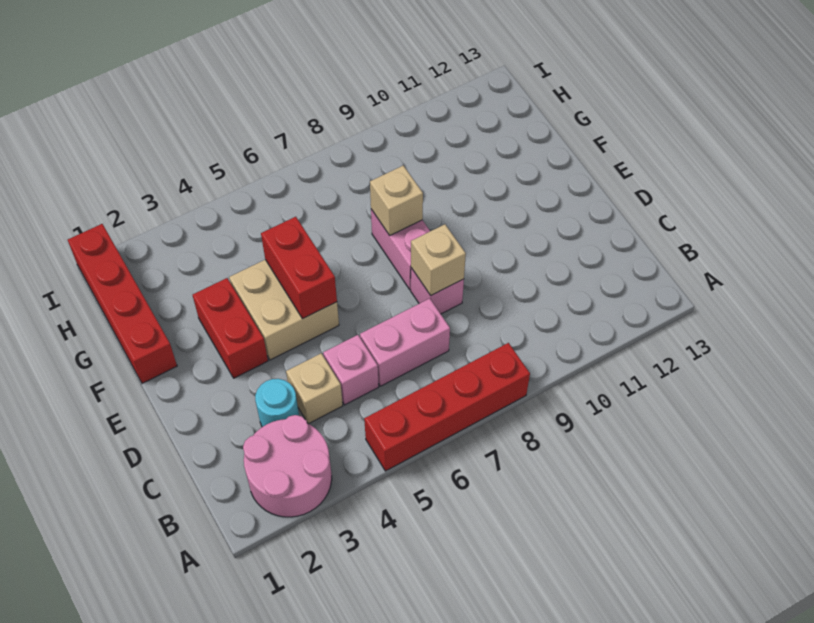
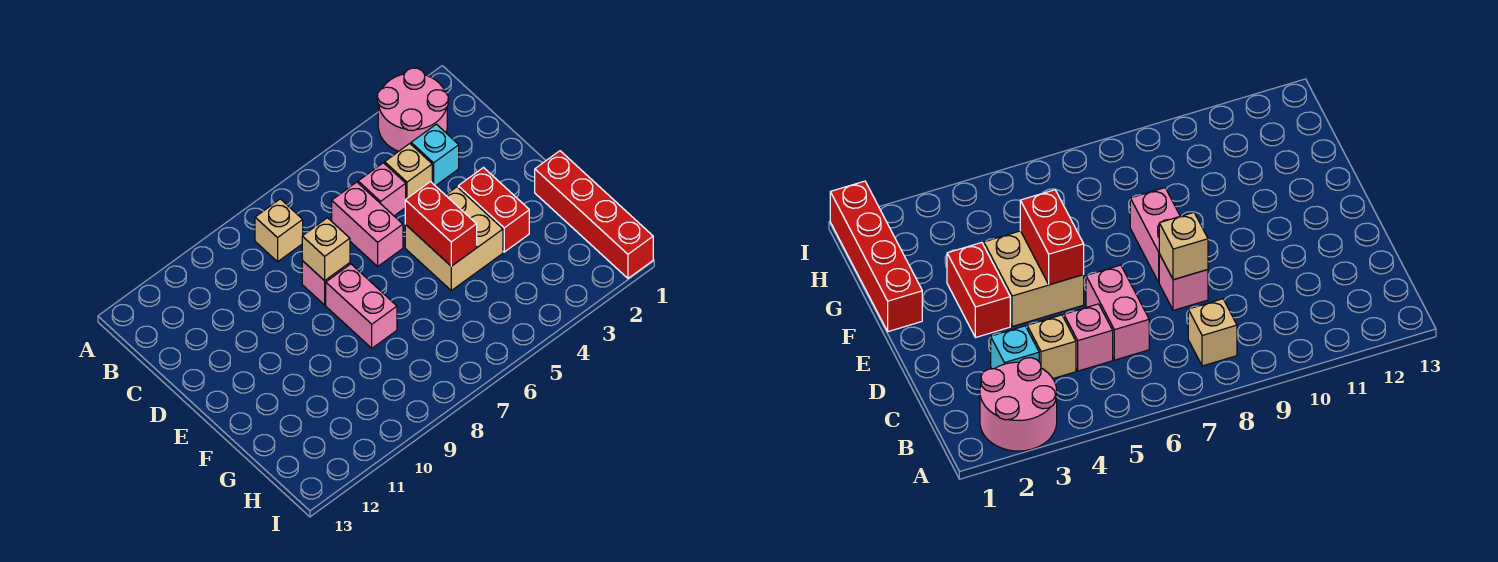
red 1x4 brick [364,343,530,471] -> none
cyan 1x1 round brick [255,379,299,427] -> cyan 1x1 brick [411,124,459,186]
pink 1x2 brick [360,298,450,386] -> pink 1x2 brick turned to [332,182,403,266]
tan 1x1 brick [370,166,423,235] -> tan 1x1 brick moved to [255,199,303,262]

